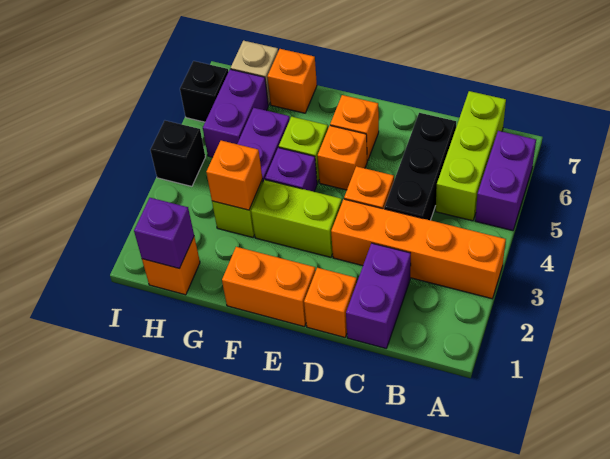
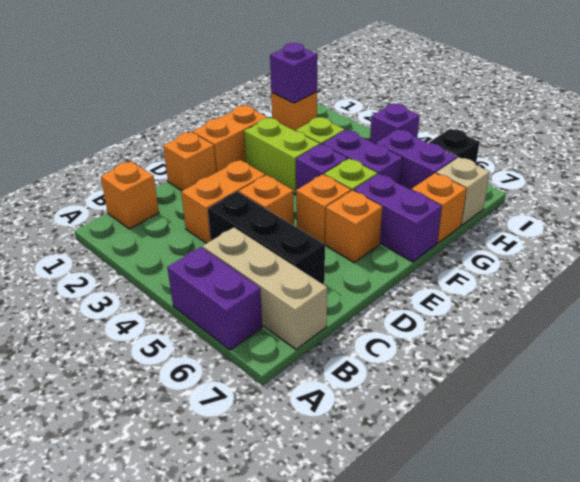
orange 1x4 brick [331,199,506,299] -> orange 1x2 brick [181,160,265,243]
lime 1x3 brick [436,91,506,221] -> tan 1x3 brick [202,227,327,349]
purple 1x2 brick [346,243,411,348] -> purple 1x2 brick moved to [354,174,442,262]
lime 1x2 brick [251,180,342,257] -> lime 1x2 brick turned to [244,118,320,195]
orange 1x1 brick [206,141,262,210] -> orange 1x1 brick moved to [101,161,159,229]
black 1x1 brick [150,121,205,186] -> purple 1x1 brick [370,104,420,144]

